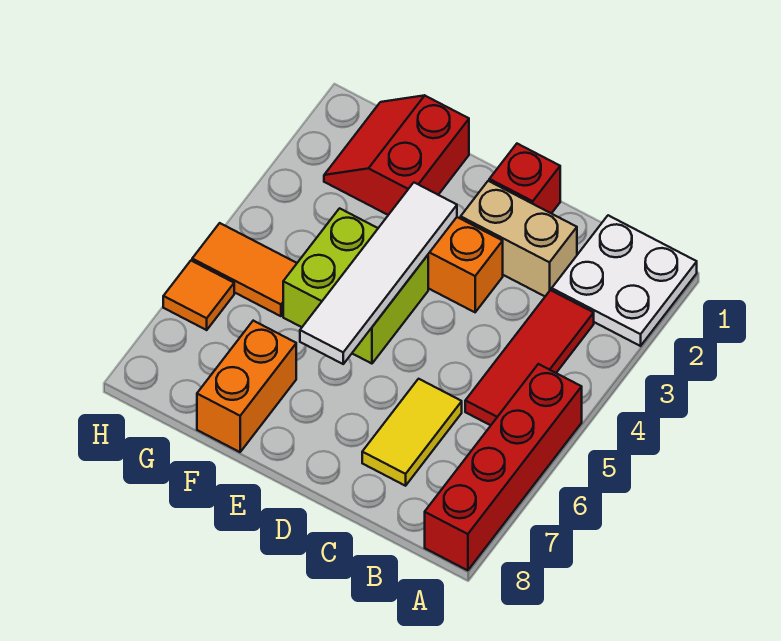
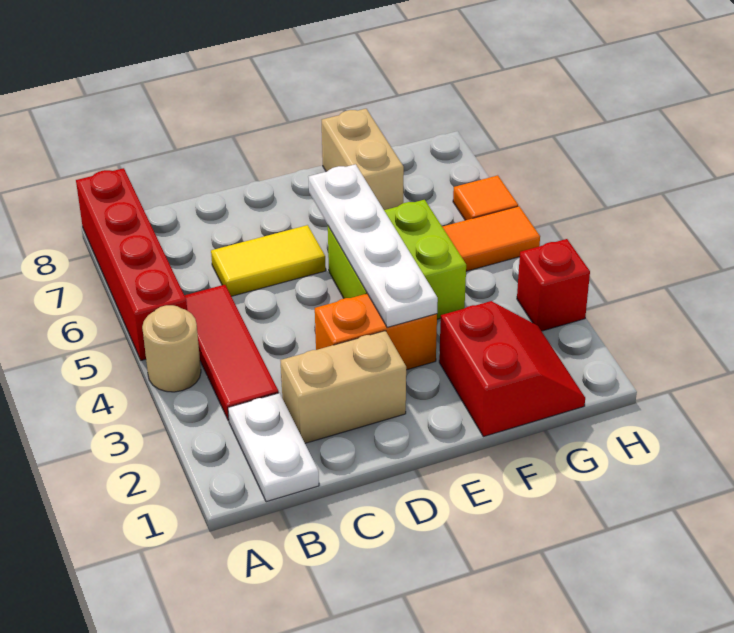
white 2x2 plate [552,215,697,346] -> white 1x2 plate [228,393,319,502]
none -> tan 1x1 round brick [142,305,201,392]
yellow 1x2 tile [362,379,462,486] -> yellow 1x2 tile turned to [211,225,326,296]
red 1x1 brick [489,144,560,213] -> red 1x1 brick moved to [517,239,590,331]
white 1x4 tile [300,183,457,364] -> white 1x4 plate [309,164,438,327]
orange 1x2 brick [197,321,296,452] -> tan 1x2 brick [322,109,404,210]

